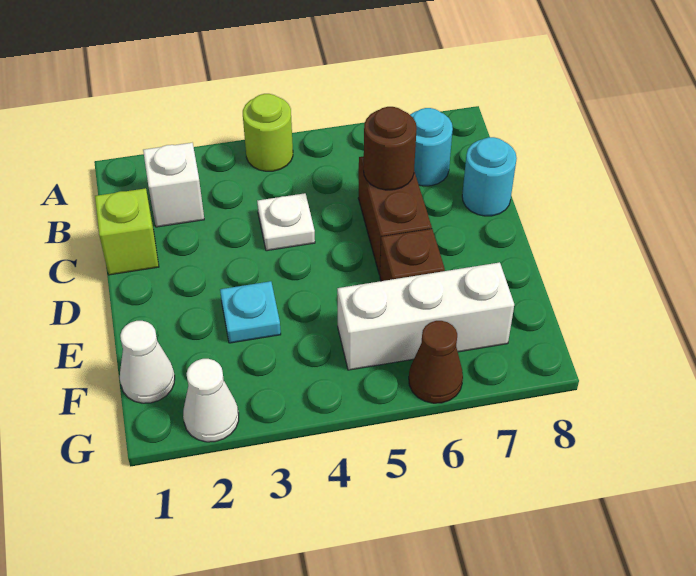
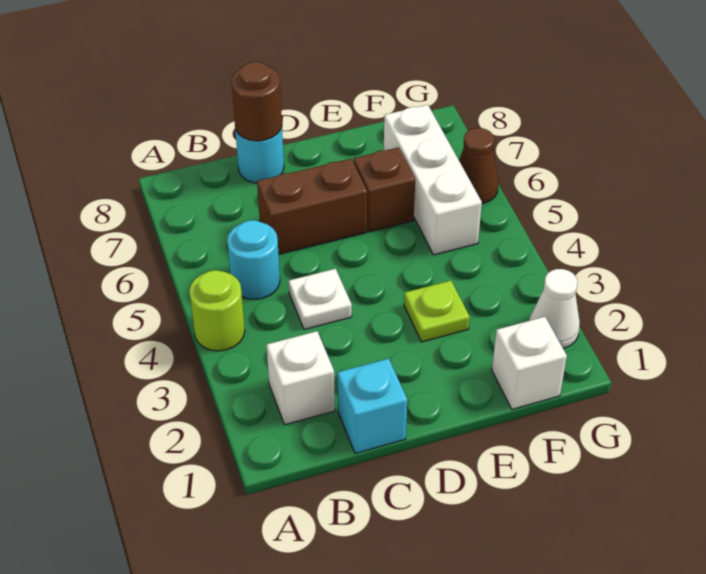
cyan 1x1 round brick [410,108,453,186] -> cyan 1x1 round brick moved to [227,220,280,300]
lime 1x1 brick [95,188,159,275] -> cyan 1x1 brick [338,359,407,454]
brown 1x1 round brick [364,107,417,190] -> brown 1x1 round brick moved to [231,62,282,141]
cyan 1x1 plate [220,281,281,343] -> lime 1x1 plate [404,281,470,342]
white 1x1 cone [120,321,175,403] -> white 1x1 brick [492,317,567,409]

